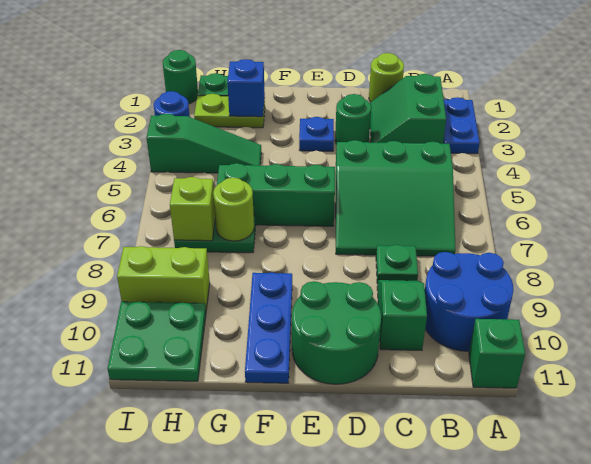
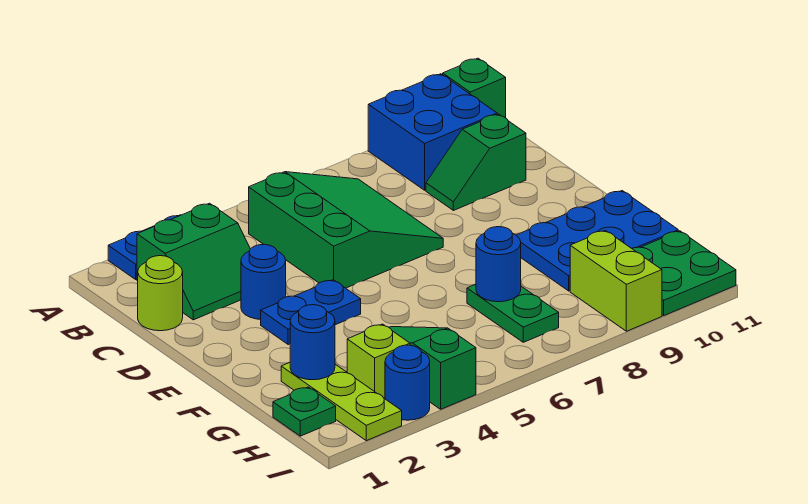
blue 2x2 round brick [425,252,513,351] -> blue 2x2 brick [368,74,497,190]
green 1x1 plate [376,245,418,283] -> none
green 1x1 round brick [335,94,371,144] -> blue 1x1 round brick [241,245,286,319]
green 2x2 round brick [292,281,381,384] -> none
blue 1x1 plate [299,117,334,151] -> blue 1x2 plate [261,280,361,345]
green 1x3 brick [217,163,335,226] -> none
blue 1x3 plate [245,273,292,383] -> blue 2x3 plate [516,191,678,291]
lime 1x2 plate [194,94,265,128] -> lime 1x3 plate [281,362,402,441]
blue 1x1 brick [227,59,265,117] -> blue 1x1 round brick [290,305,335,380]
lime 1x1 round brick [213,178,254,241] -> blue 1x1 round brick [476,227,521,302]
lime 1x1 brick [170,177,215,241] -> lime 1x1 brick moved to [347,324,410,399]
green 1x1 round brick [163,50,198,104] -> none

